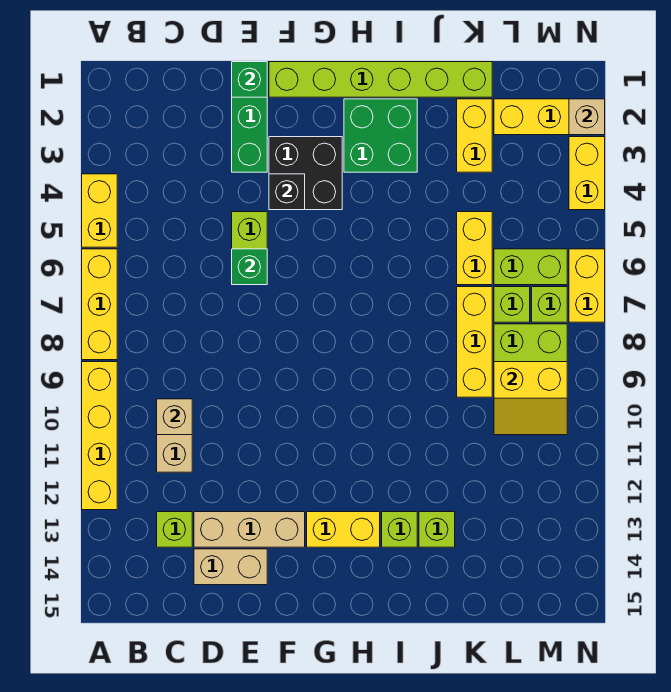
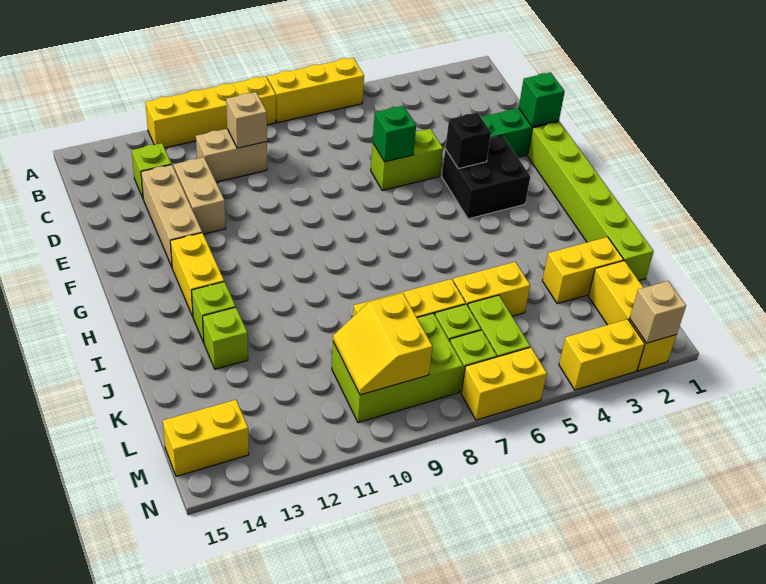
yellow 1x2 brick [82,174,117,247] -> yellow 1x2 brick moved to [163,400,249,476]
tan 1x2 brick [194,549,267,585] -> tan 1x2 brick moved to [174,157,226,234]
green 2x2 brick [344,99,417,172] -> none

